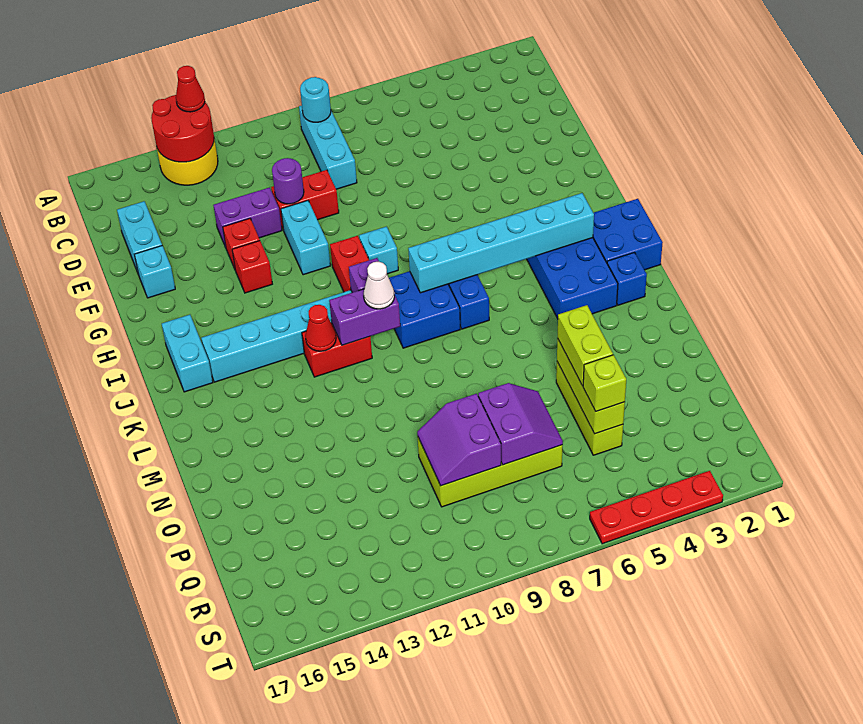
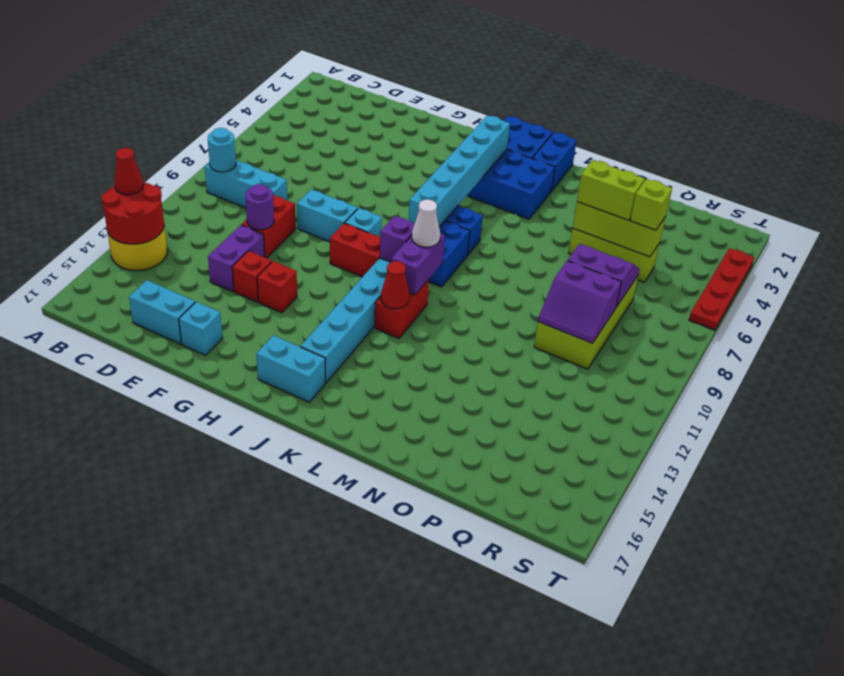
cyan 1x2 brick [281,201,330,275] -> cyan 1x2 brick moved to [297,189,358,242]
blue 1x1 brick [607,252,647,305] -> blue 1x2 brick [532,132,577,191]

